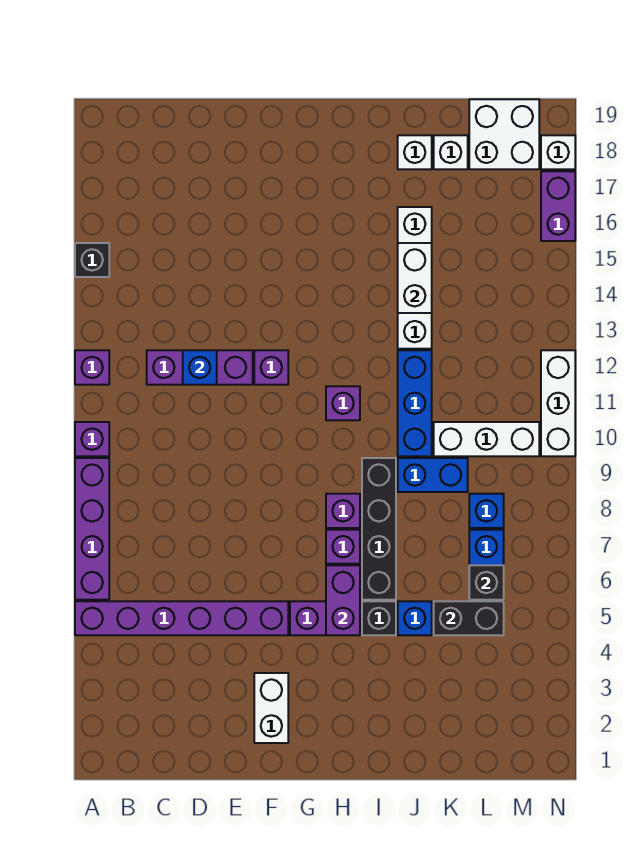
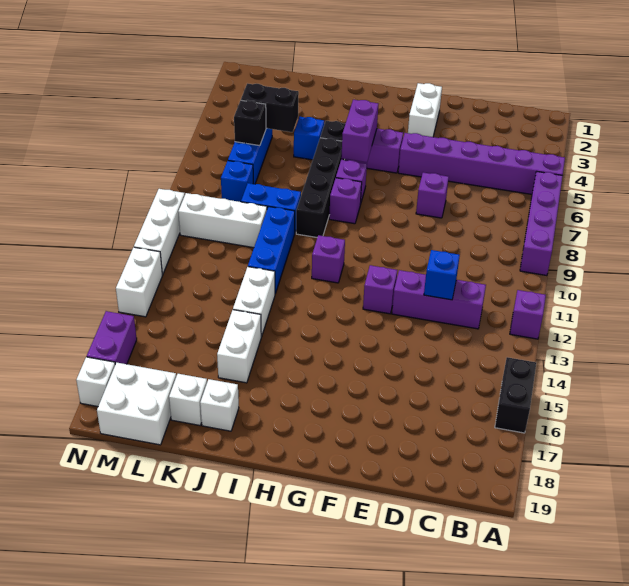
purple 1x1 brick [75,422,109,456] -> purple 1x1 brick moved to [416,173,449,218]
black 1x1 brick [75,243,109,277] -> black 1x2 brick [495,357,536,433]
white 1x2 brick [398,243,432,313] -> white 1x2 brick moved to [116,247,162,317]

